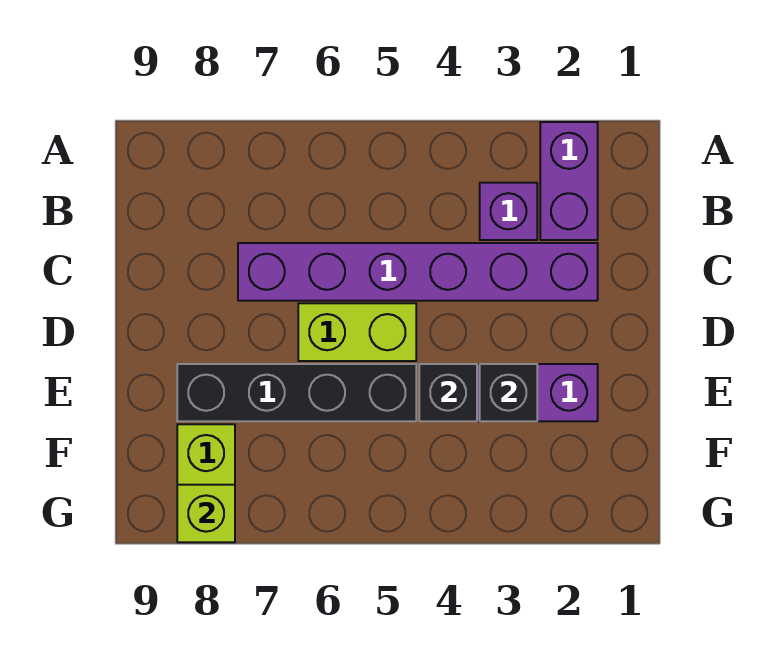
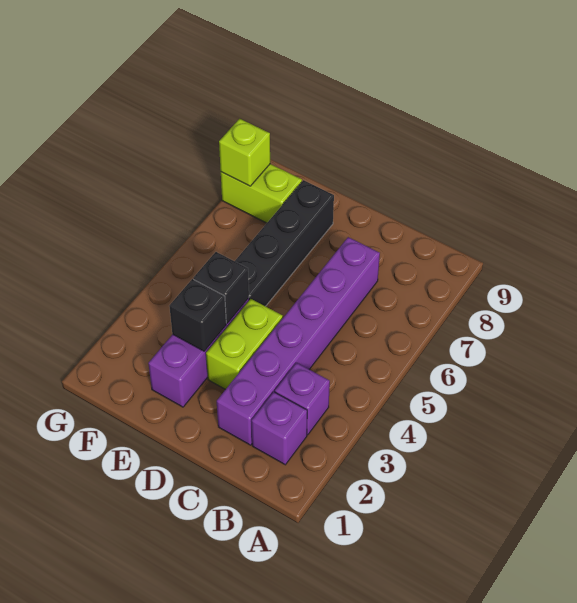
purple 1x2 brick [540,122,598,240] -> purple 1x1 brick [252,392,307,465]
lime 1x2 brick [298,303,416,361] -> lime 1x2 brick moved to [206,299,283,389]

